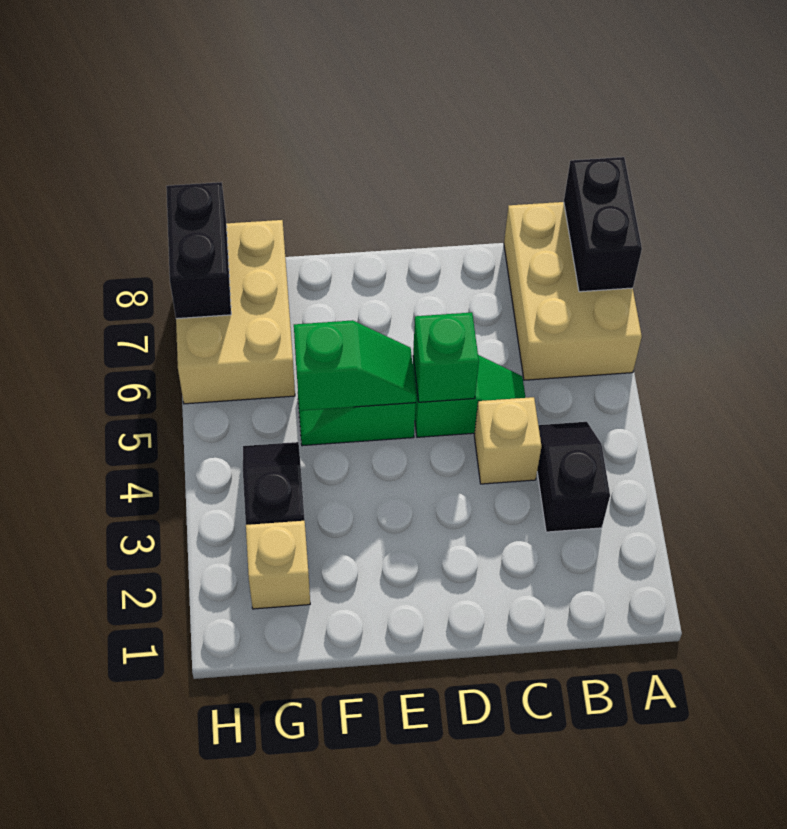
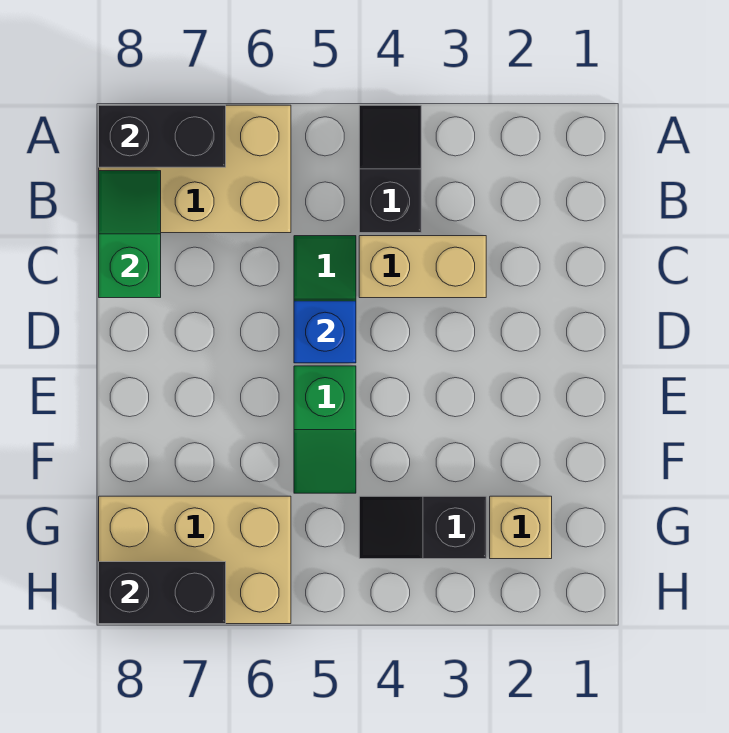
black 1x2 slope [537,422,610,532] -> black 1x2 slope turned to [359,105,421,233]
tan 1x1 brick [474,397,542,484] -> tan 1x2 brick [359,236,486,298]
green 1x1 brick [413,312,479,402] -> blue 1x1 brick [294,301,356,363]
green 1x2 slope [294,320,416,411] -> green 1x2 slope moved to [99,171,161,298]

